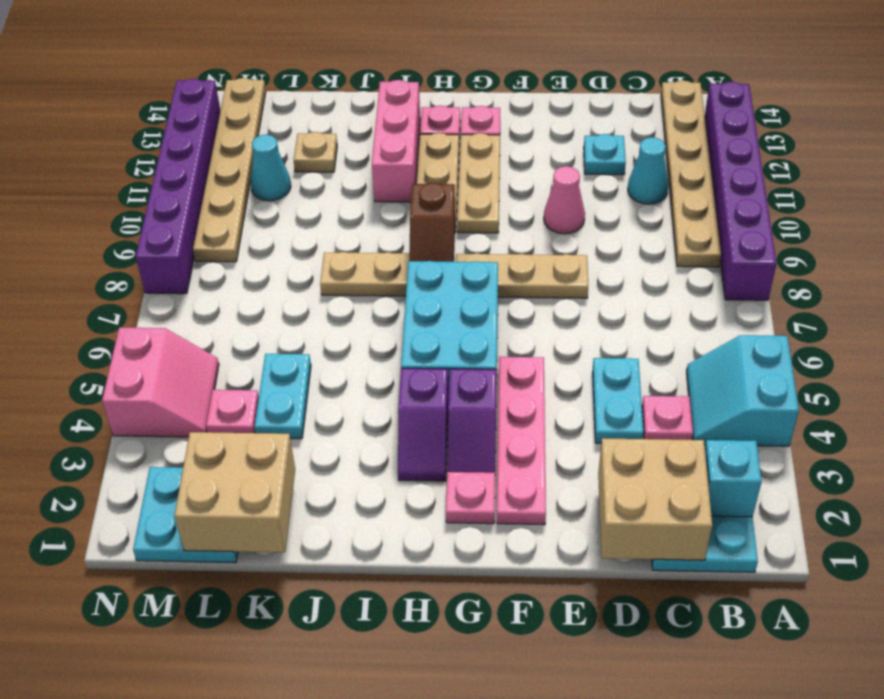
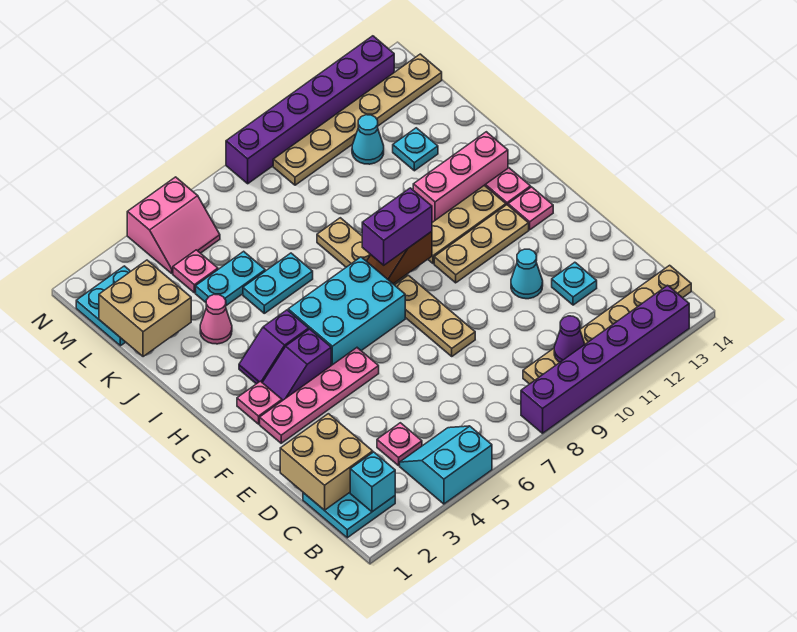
none -> purple 1x1 cone [554,316,585,362]
cyan 1x1 cone [628,137,669,204] -> cyan 1x1 cone moved to [511,249,543,299]
cyan 1x2 plate [593,358,644,443] -> cyan 1x2 plate moved to [243,253,313,313]
pink 1x1 cone [544,166,585,234] -> pink 1x1 cone moved to [200,294,232,344]
none -> purple 1x2 brick [362,188,432,265]
tan 1x1 plate [294,132,337,172] -> cyan 1x1 plate [393,128,438,171]

